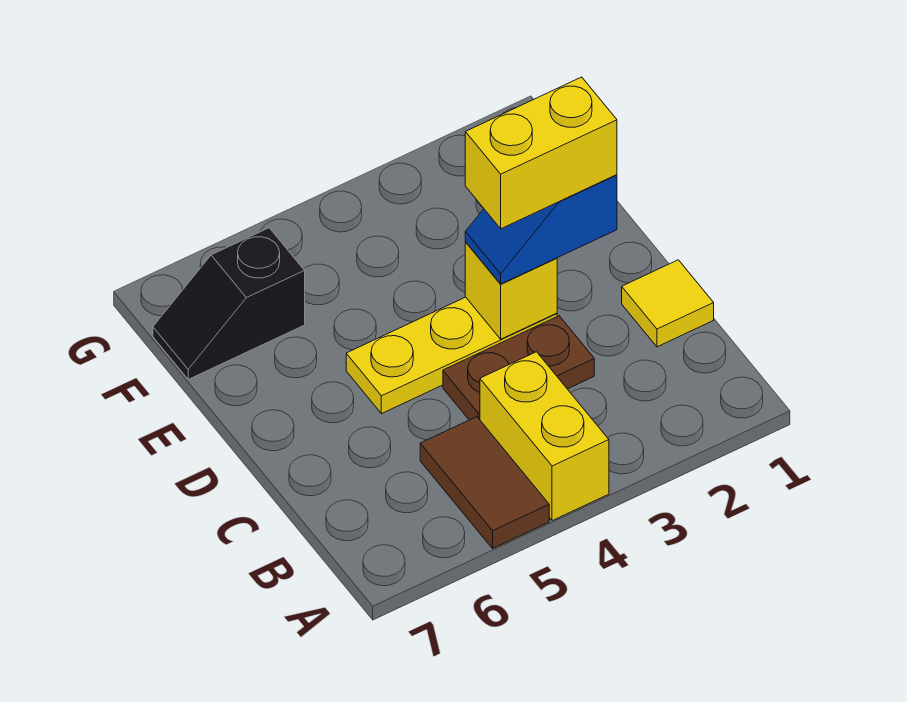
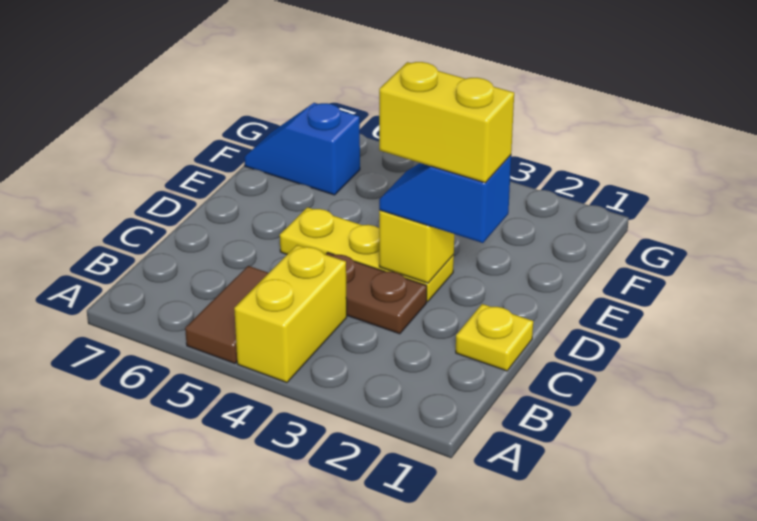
yellow 1x1 tile [622,260,714,347] -> yellow 1x1 plate [456,304,533,371]
black 1x2 slope [153,228,305,379] -> blue 1x2 slope [244,103,360,195]

